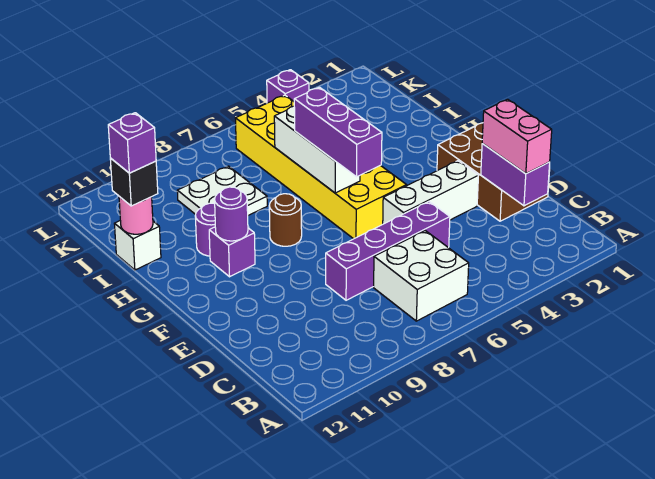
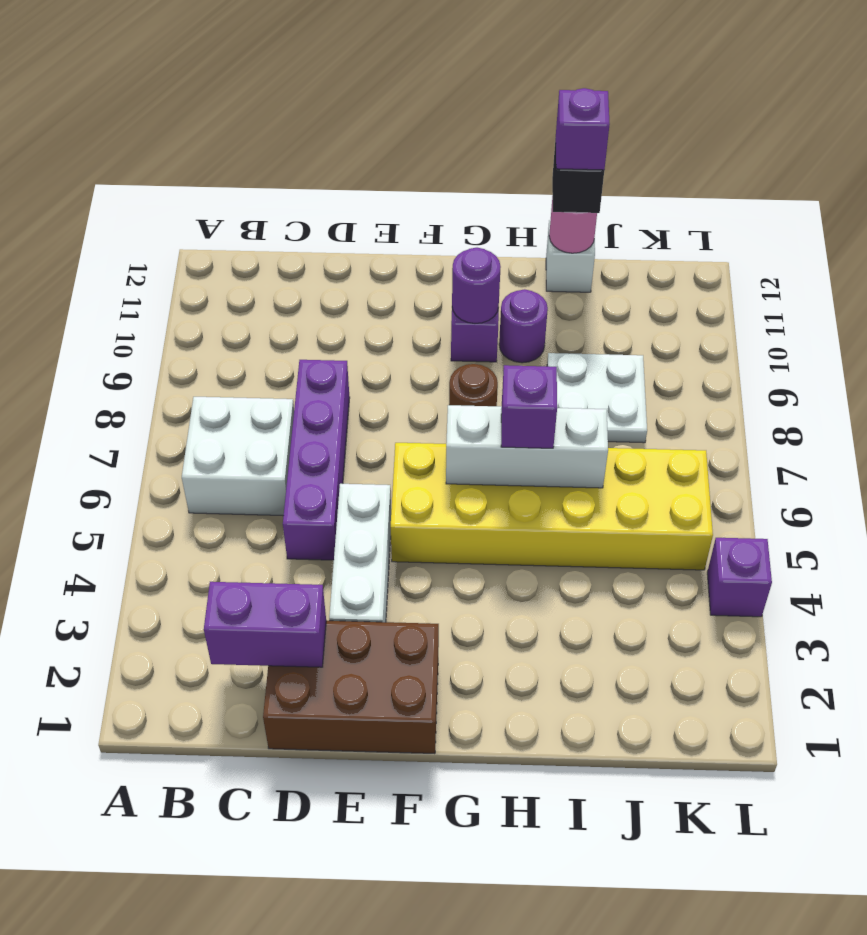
pink 1x2 brick [482,99,552,174] -> none
purple 1x3 brick [294,87,382,177] -> purple 1x1 brick [501,365,557,448]

